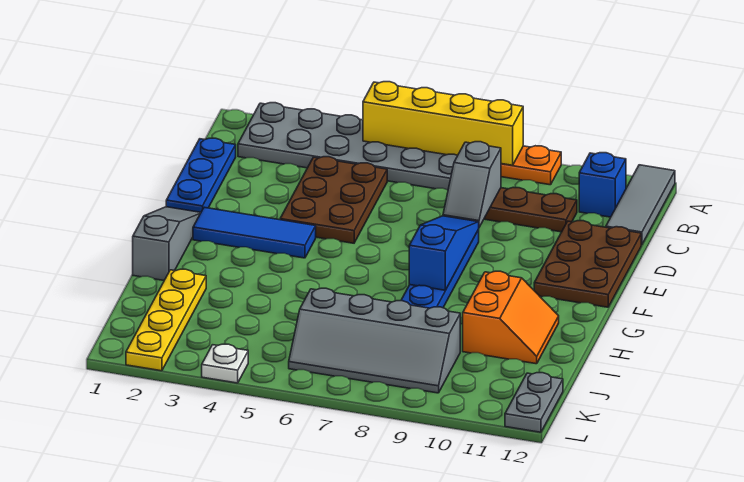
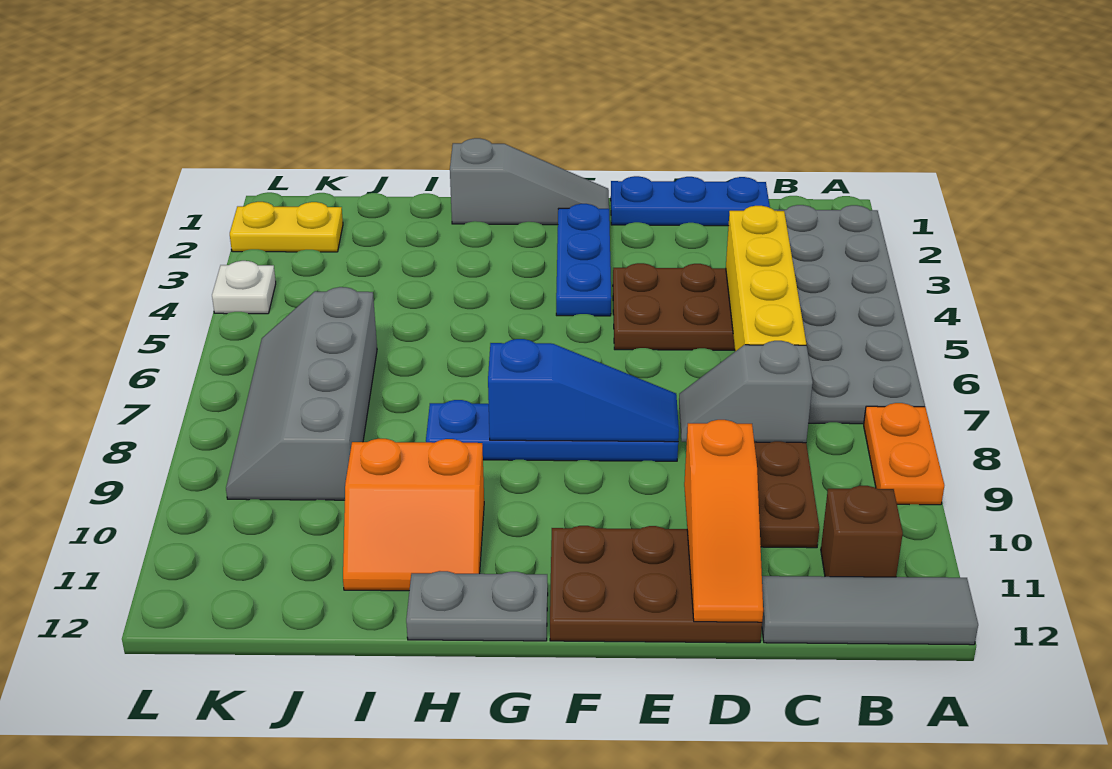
yellow 1x4 brick [363,82,523,165] -> yellow 1x4 brick moved to [726,206,806,351]
blue 1x1 brick [579,153,626,217] -> brown 1x1 brick [821,486,903,577]
none -> orange 1x3 slope [684,420,763,622]
blue 1x3 tile [193,207,316,258] -> blue 1x3 plate [556,204,611,316]
yellow 1x4 plate [126,269,206,371] -> yellow 1x2 plate [230,202,343,252]
grey 1x2 plate [505,373,563,432] -> grey 1x2 plate moved to [406,571,548,641]

